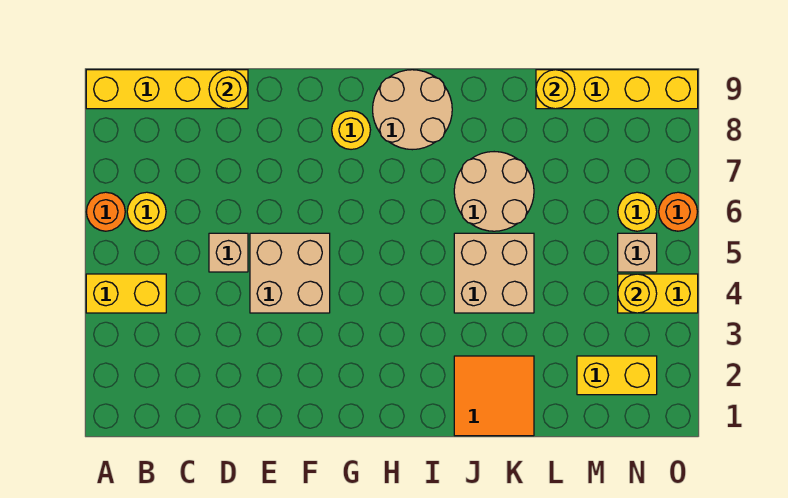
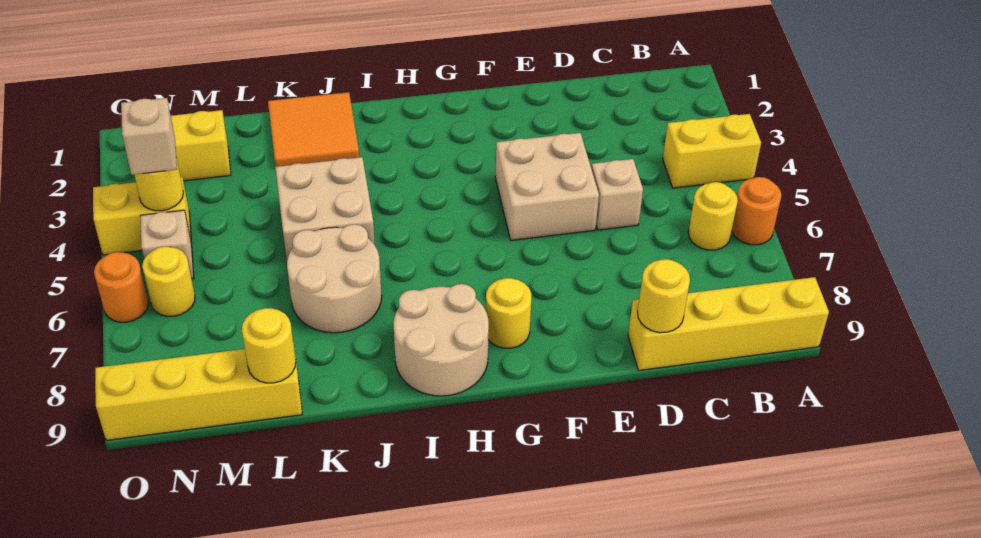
none -> tan 1x1 brick [121,98,177,175]

